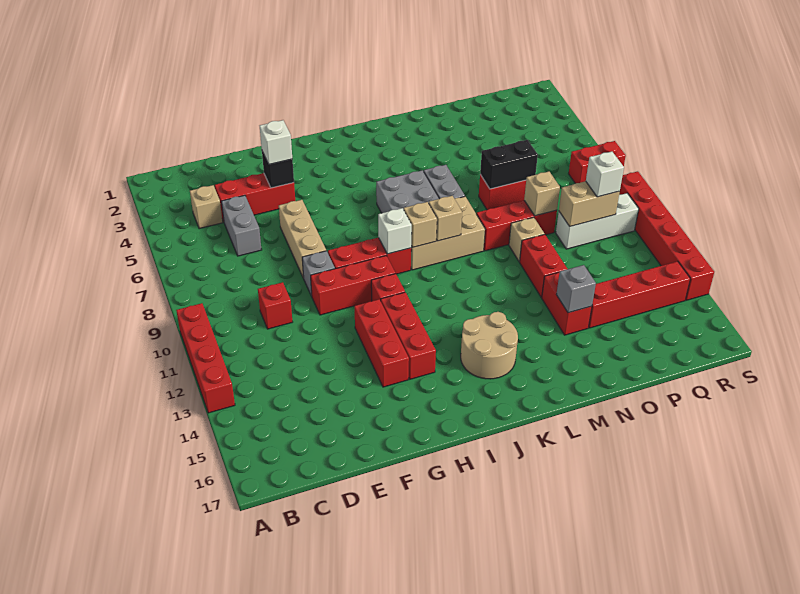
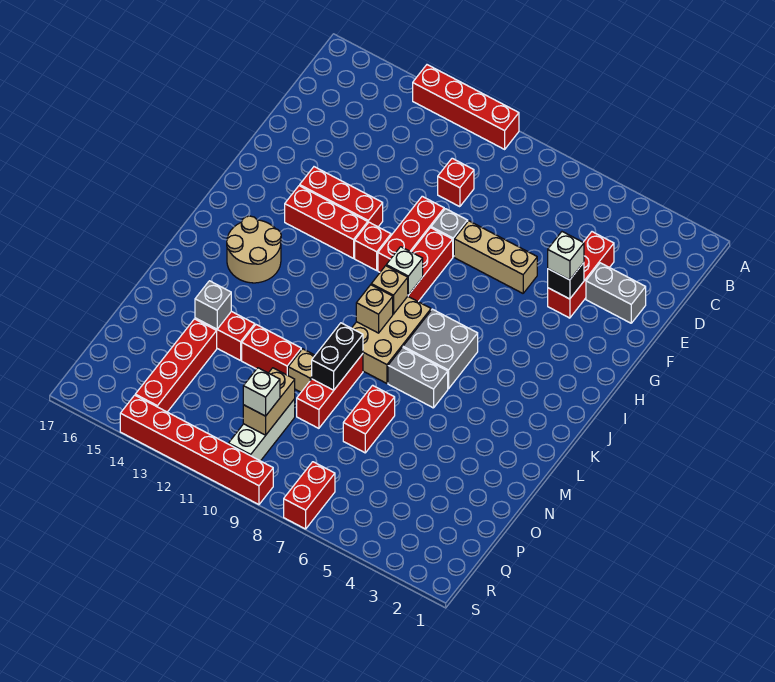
tan 1x1 brick [190,185,223,229] -> none
grey 1x2 brick [221,195,262,256] -> grey 1x2 brick moved to [586,263,646,323]
black 1x2 brick [480,140,538,189] -> black 1x2 brick moved to [312,323,363,390]
tan 1x1 brick [524,171,560,216] -> none

